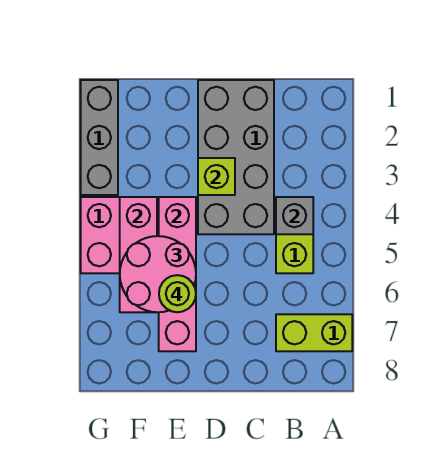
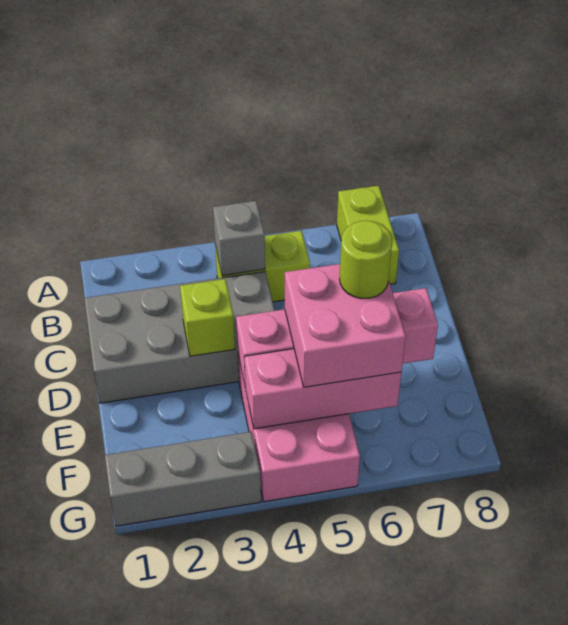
pink 2x2 round brick [120,236,196,312] -> pink 2x2 brick [285,264,406,387]

